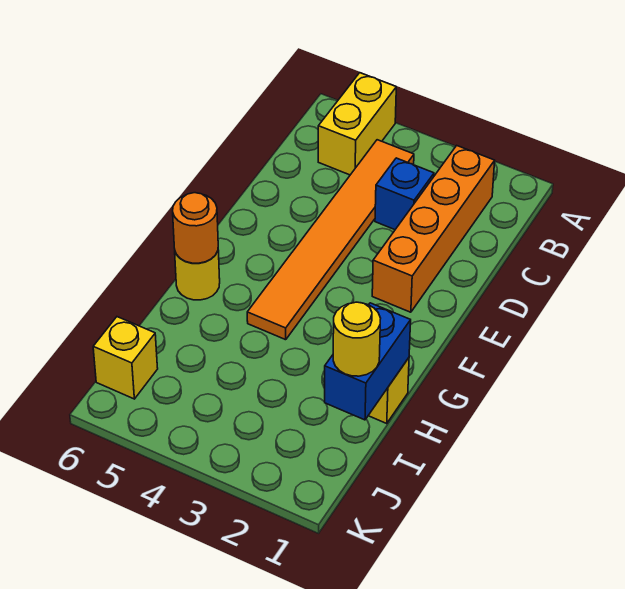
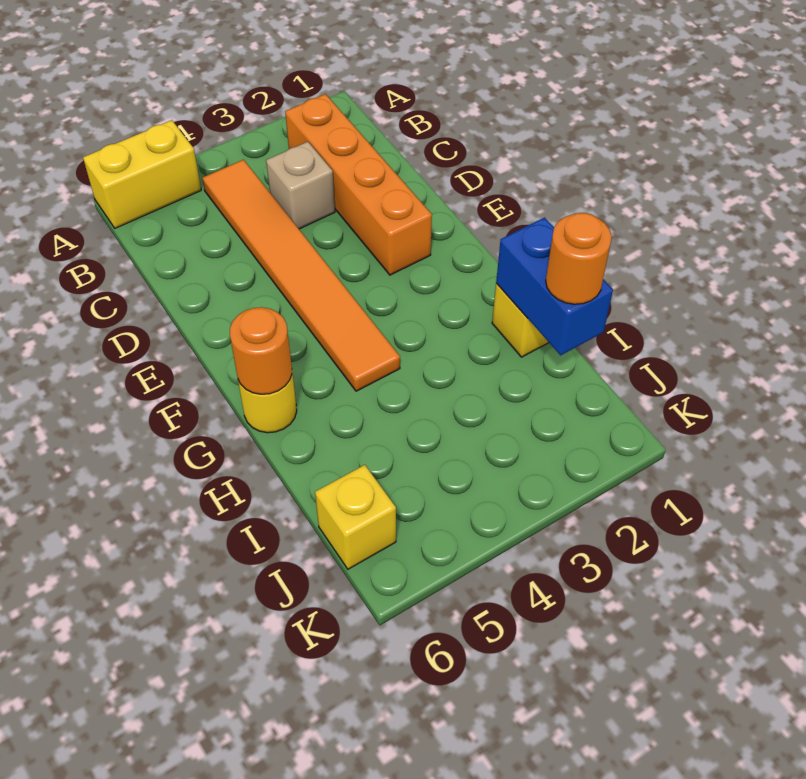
yellow 1x2 brick [318,73,396,175] -> yellow 1x2 brick turned to [83,120,201,228]
blue 1x1 brick [375,158,434,230] -> tan 1x1 brick [266,142,335,229]
yellow 1x1 round brick [333,302,381,376] -> orange 1x1 round brick [546,213,612,304]

